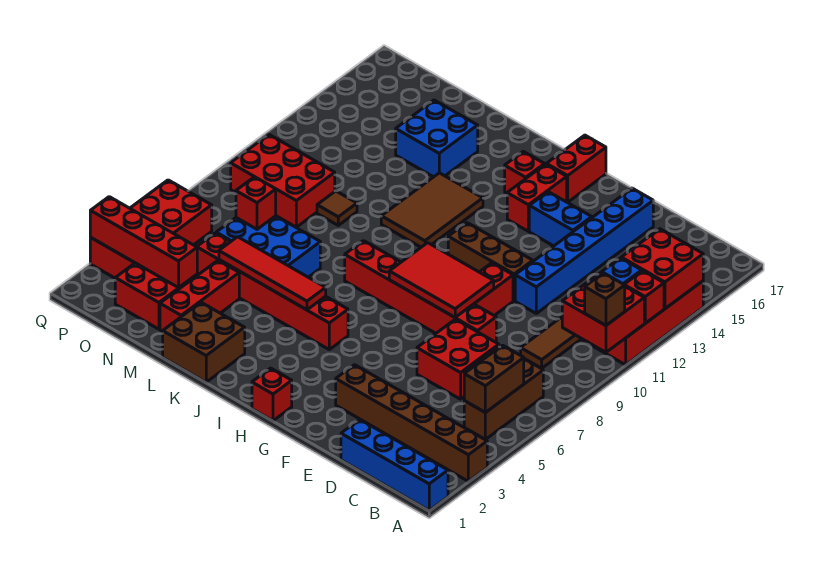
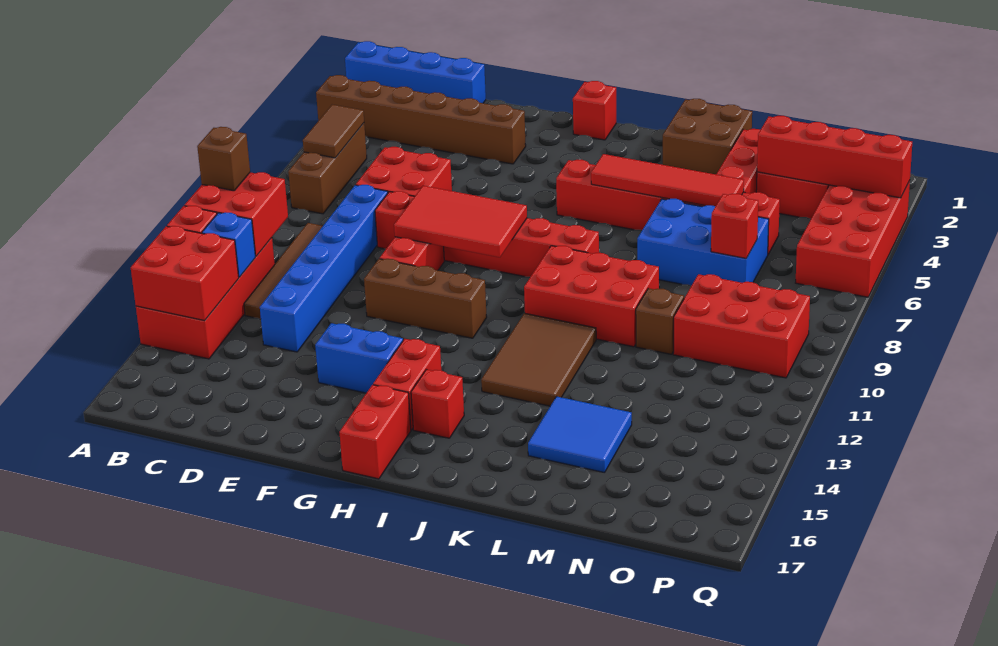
brown 1x2 brick [464,345,524,413] -> brown 1x2 tile [303,105,364,158]
blue 1x6 brick [515,188,653,313] -> blue 1x6 brick moved to [260,185,388,352]
none -> red 2x3 brick [524,246,659,347]
blue 2x2 brick [396,100,478,177] -> blue 2x2 tile [528,396,632,473]
brown 1x1 tile [317,191,357,225] -> brown 1x1 brick [636,288,684,354]

